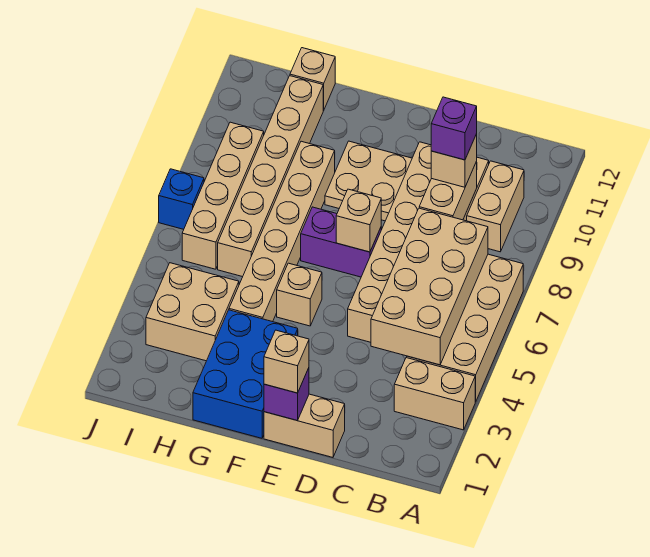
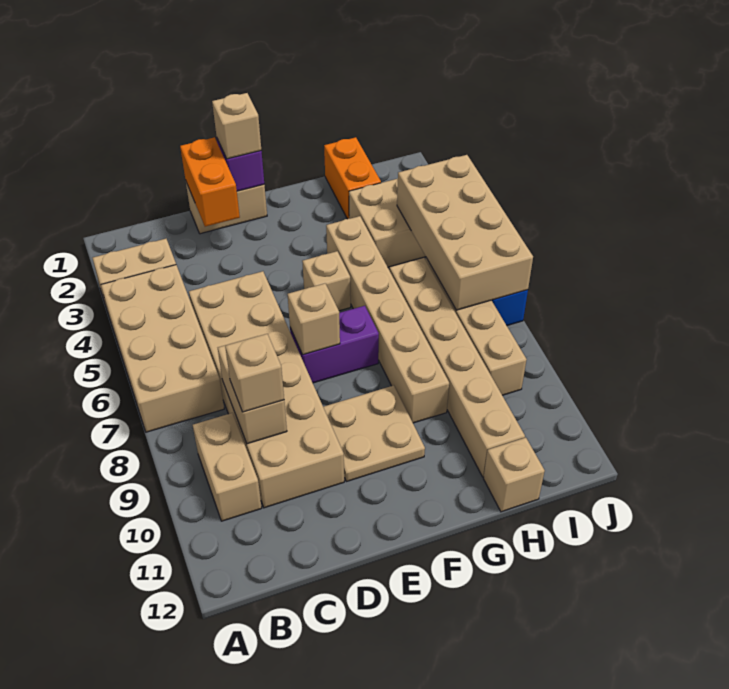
tan 2x4 brick [371,208,488,365] -> tan 2x4 brick moved to [397,155,533,310]
purple 1x1 brick [431,97,477,160] -> none
none -> orange 1x2 brick [180,137,240,227]
blue 2x3 brick [193,310,298,438] -> none
none -> orange 1x2 brick [324,137,381,219]

